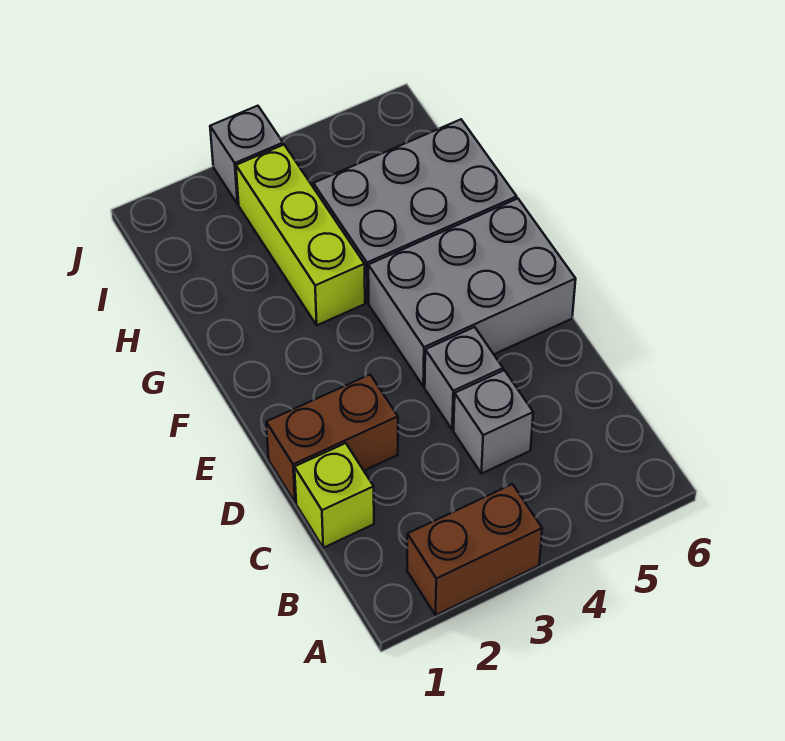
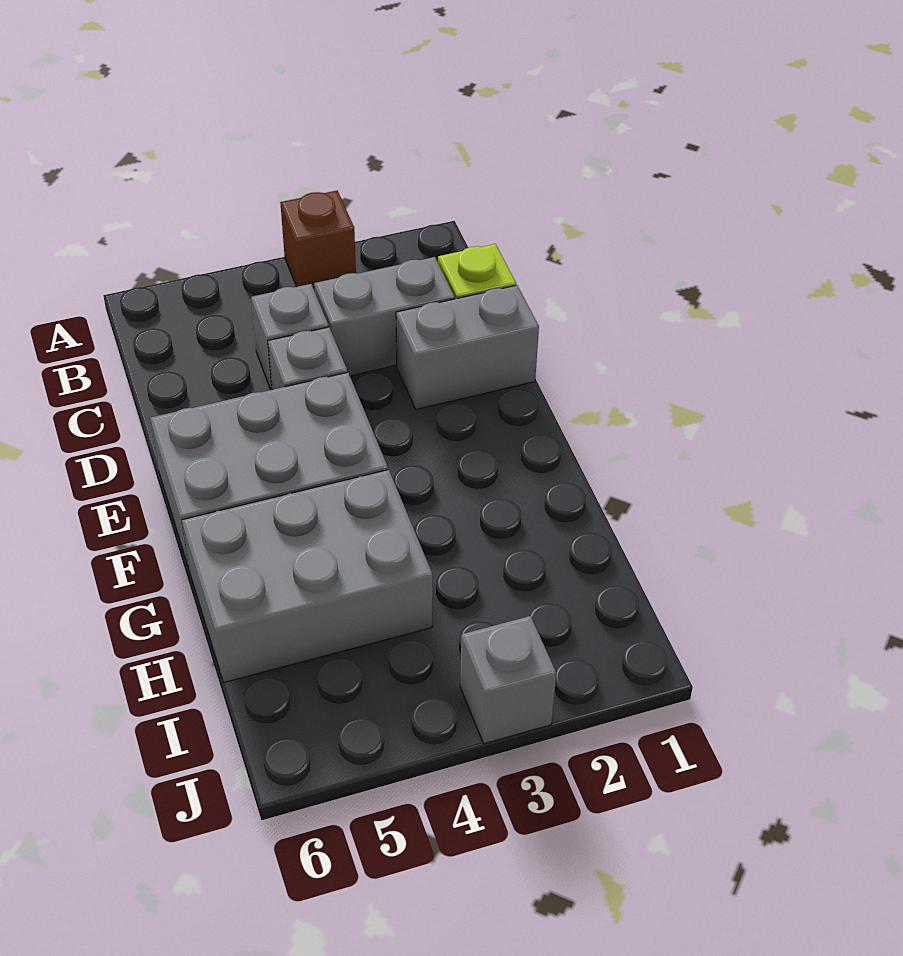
brown 1x2 brick [407,484,542,615] -> brown 1x1 brick [280,191,356,291]
none -> grey 1x2 brick [314,257,455,376]
brown 1x2 brick [266,375,398,502] -> grey 1x2 brick [396,285,539,409]
lime 1x3 brick [236,145,365,325] -> none

